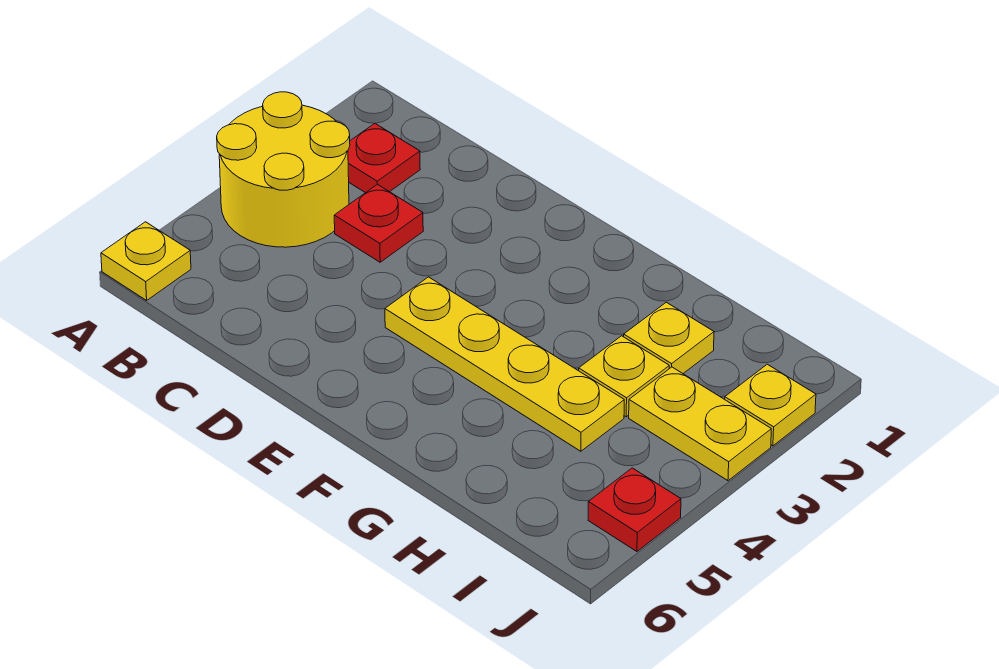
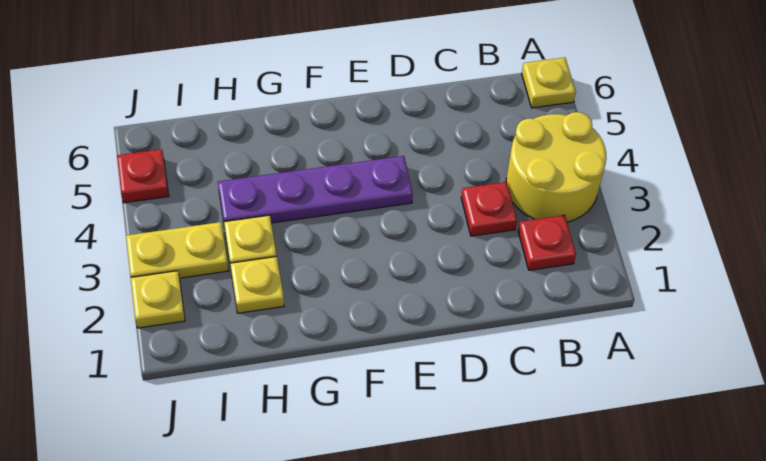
yellow 1x4 plate [385,277,624,451] -> purple 1x4 plate [218,156,413,223]

